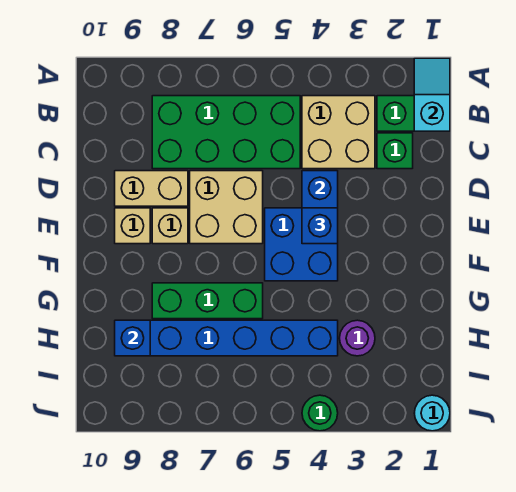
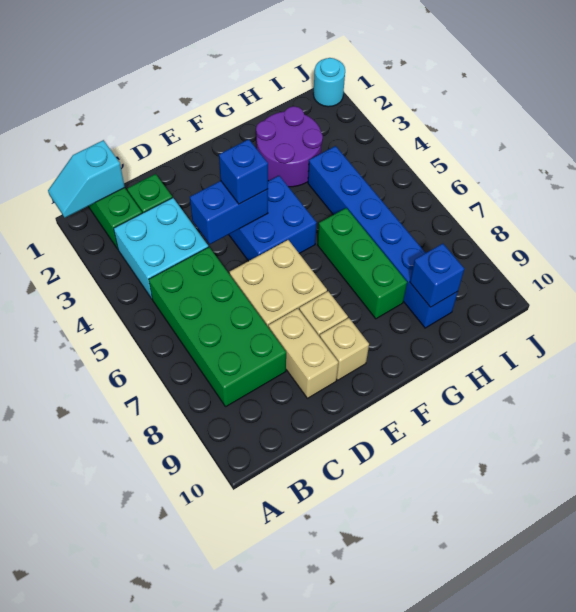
tan 2x2 brick [302,96,375,169] -> cyan 2x2 brick [114,198,208,299]
purple 1x1 round brick [340,320,375,356] -> purple 2x2 round brick [256,106,323,187]
green 1x1 round brick [302,395,338,431] -> none

